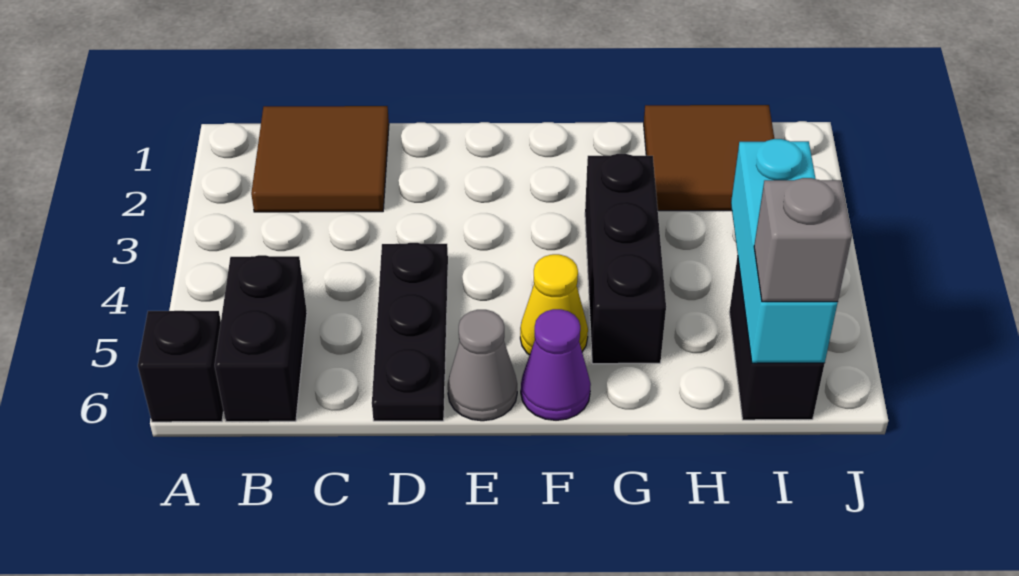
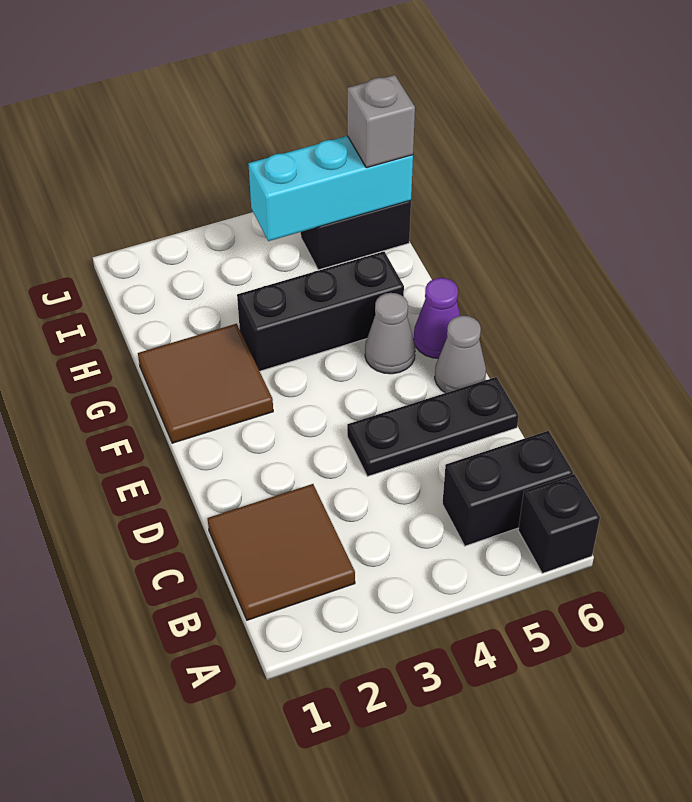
yellow 1x1 cone [520,254,588,355] -> grey 1x1 cone [365,293,415,374]
brown 2x2 tile [644,105,774,211] -> brown 2x2 tile moved to [138,324,273,443]

